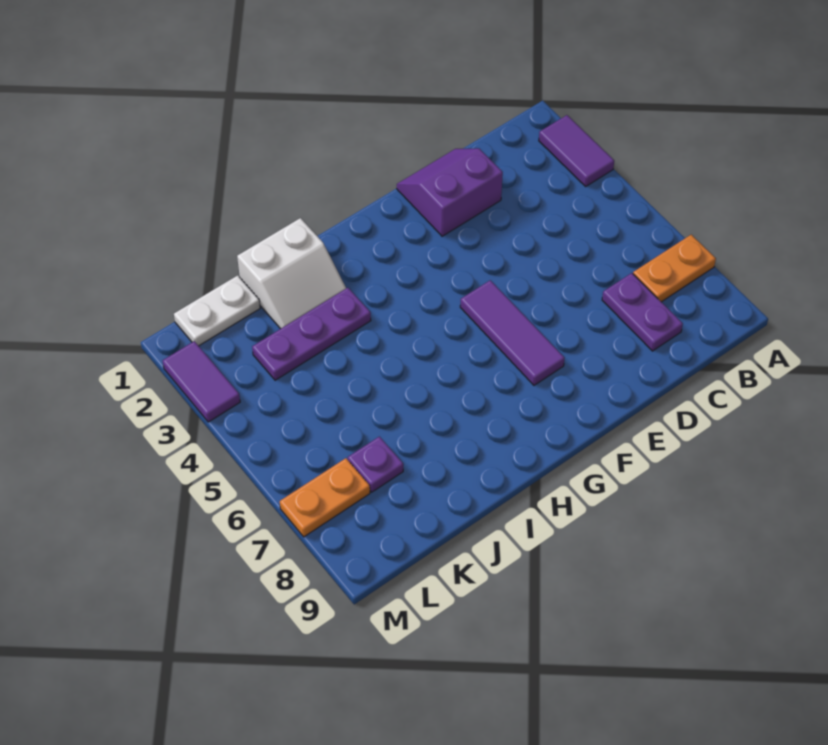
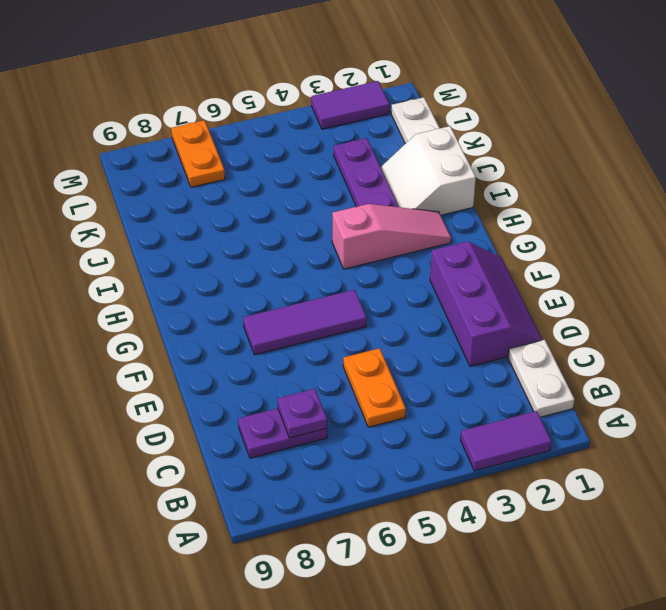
orange 1x2 plate [633,235,716,302] -> orange 1x2 plate moved to [343,348,406,427]
none -> white 1x2 plate [508,340,574,417]
purple 2x2 slope [397,148,503,236] -> purple 2x3 slope [430,241,542,366]
none -> pink 1x3 slope [332,204,451,269]
purple 1x1 plate [348,437,403,492] -> purple 1x1 plate moved to [277,389,327,438]

